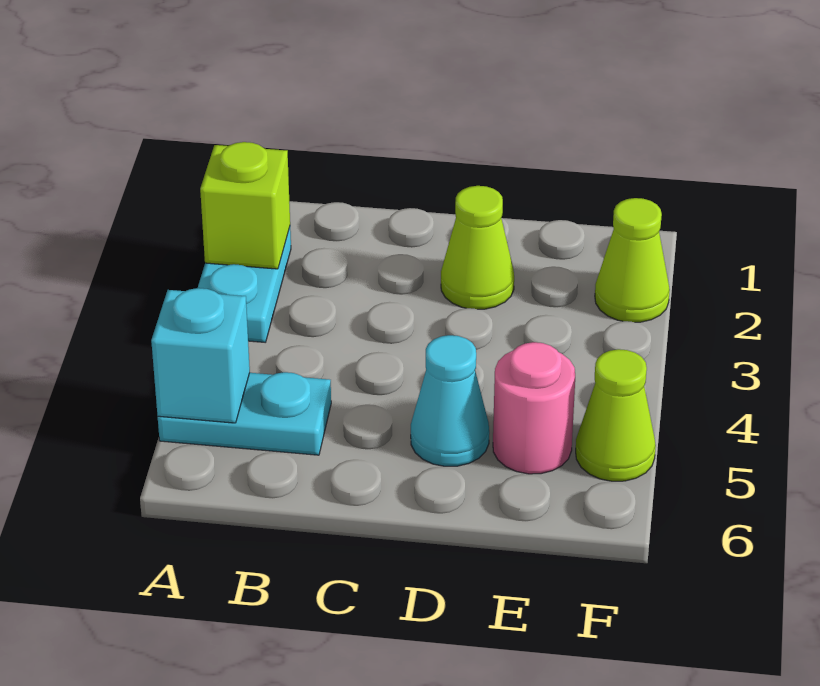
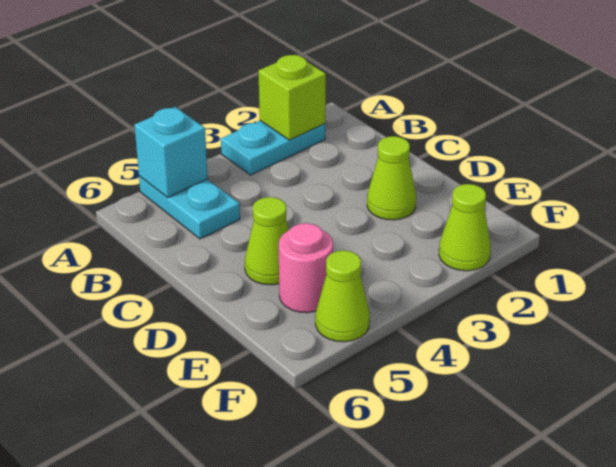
cyan 1x1 cone [411,335,489,466] -> lime 1x1 cone [245,197,289,285]

